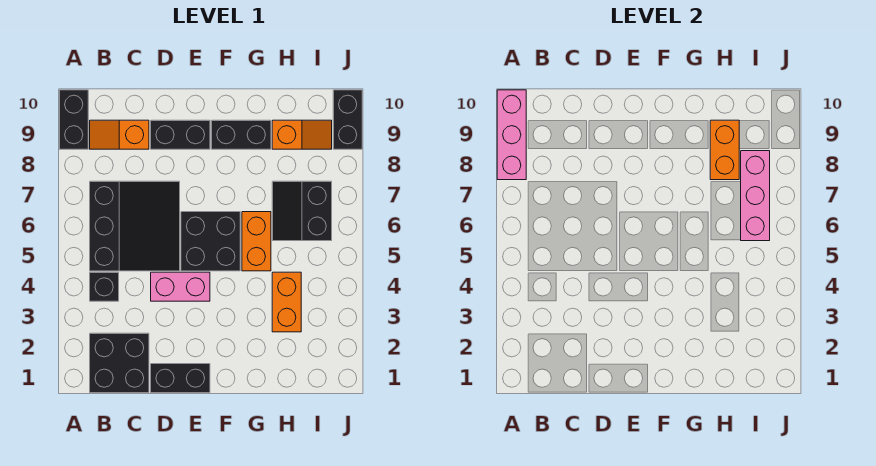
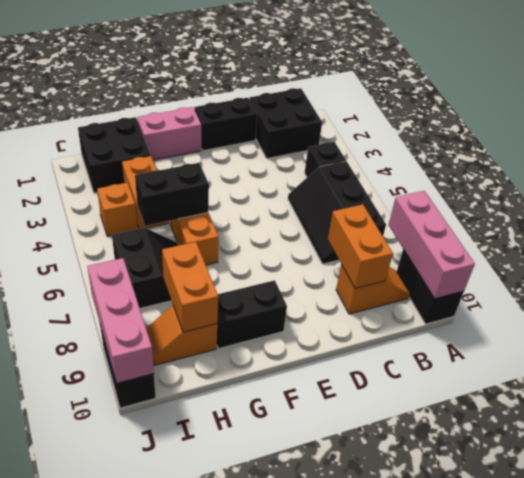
black 3x3 slope [90,181,180,271] -> black 2x3 slope [288,161,386,264]
none -> orange 1x2 brick [328,205,393,289]
pink 1x2 brick [151,272,210,301] -> pink 1x2 brick moved to [137,107,201,160]
black 1x2 brick [151,120,210,149] -> black 1x2 brick moved to [135,163,209,226]
black 2x2 brick [181,212,240,271] -> black 2x2 brick moved to [78,117,151,193]
none -> orange 1x1 brick [97,183,137,237]
pink 1x3 brick [741,151,770,241] -> pink 1x3 brick moved to [87,258,154,383]

